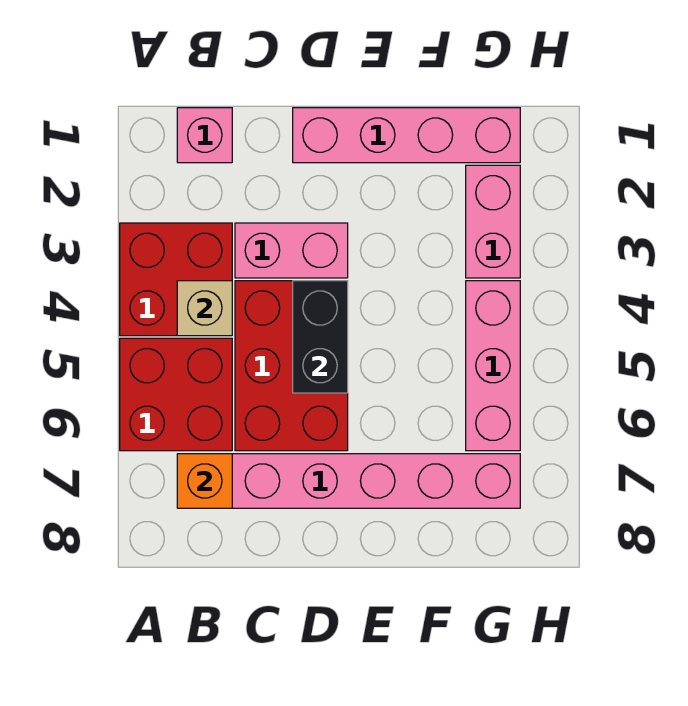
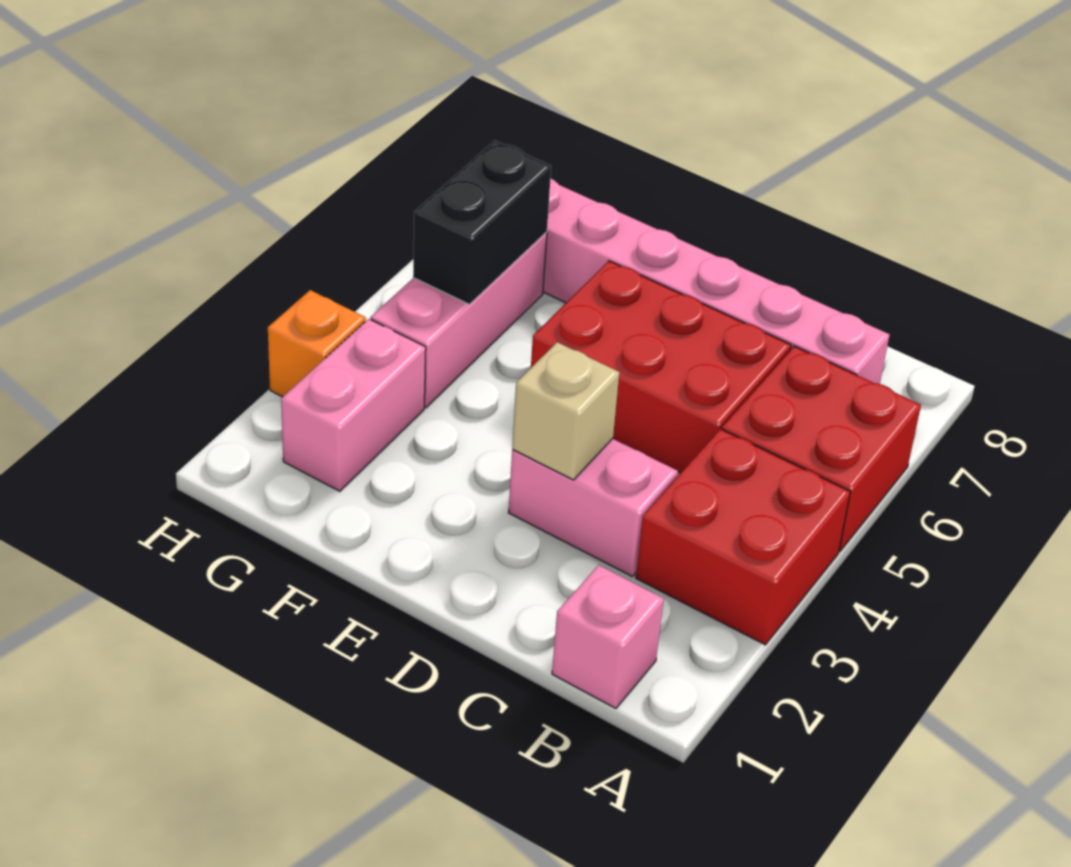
tan 1x1 brick [177,281,232,336] -> tan 1x1 brick moved to [512,342,619,480]
orange 1x1 brick [177,454,232,508] -> orange 1x1 brick moved to [268,290,366,397]
red 2x3 brick [235,281,348,451] -> red 2x3 brick turned to [531,261,791,473]
pink 1x4 brick [293,108,520,163] -> none
black 1x2 brick [293,281,348,393] -> black 1x2 brick moved to [413,141,551,304]

